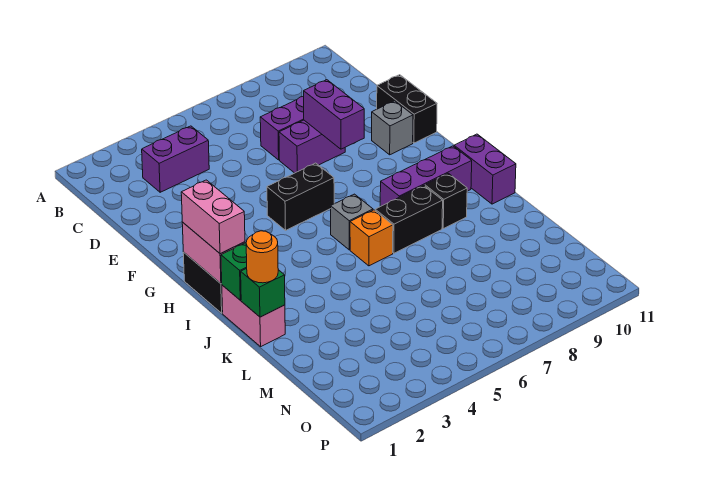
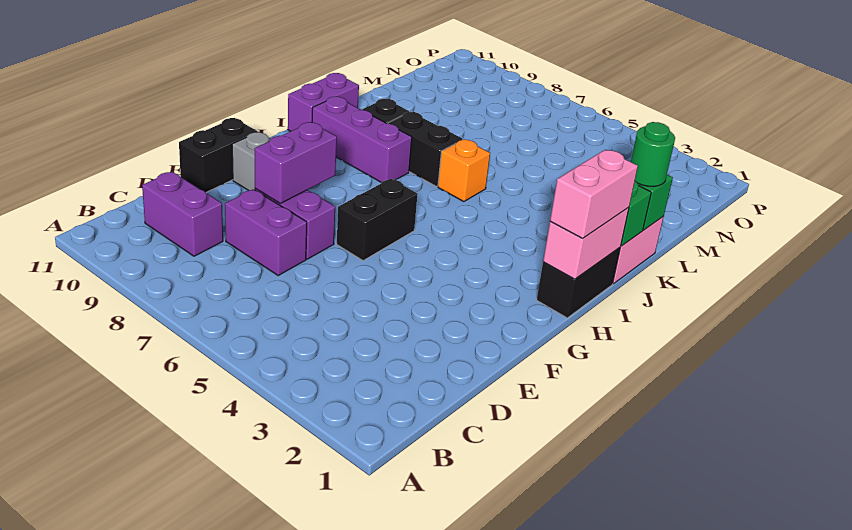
purple 1x2 brick [142,126,209,192] -> purple 1x2 brick moved to [142,172,223,256]
black 1x2 brick [267,163,334,230] -> black 1x2 brick turned to [337,179,417,261]
grey 1x1 brick [331,194,373,250] -> none
orange 1x1 round brick [246,231,278,283] -> green 1x1 round brick [631,122,675,186]

